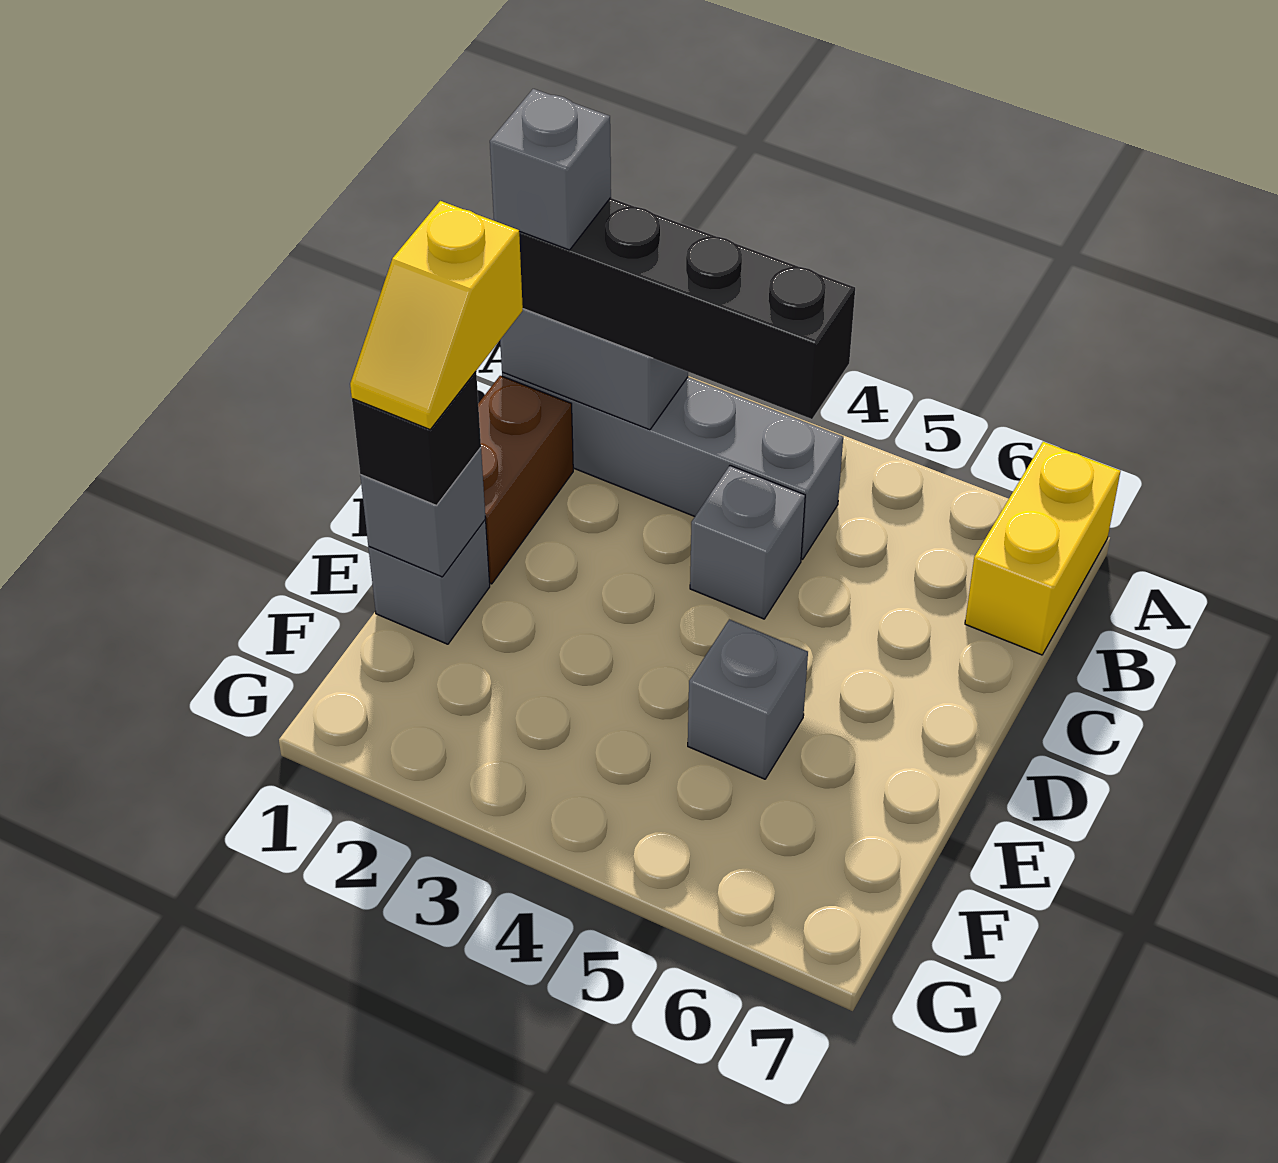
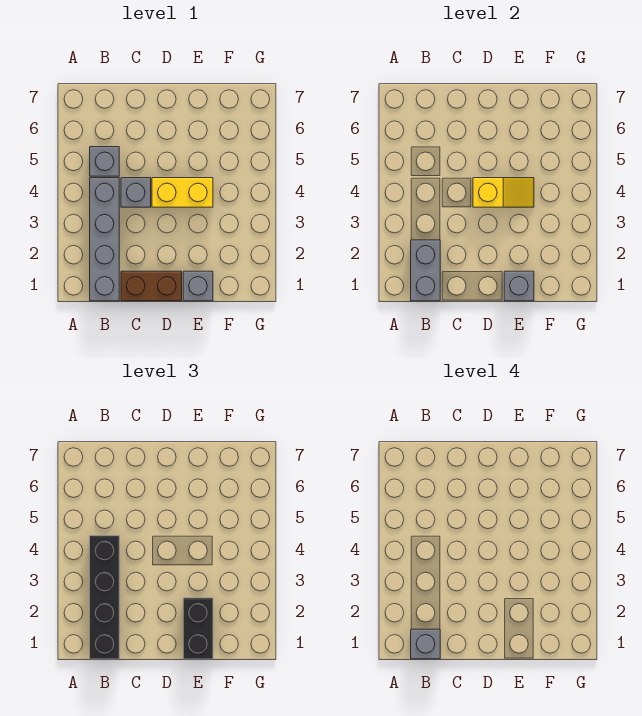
yellow 1x2 brick [965,442,1120,655] -> yellow 1x2 brick moved to [152,178,213,207]
yellow 1x2 slope [350,201,523,429] -> yellow 1x2 slope moved to [473,178,534,207]
black 1x1 brick [352,372,481,505] -> black 1x2 brick [183,598,213,659]
grey 1x1 brick [688,619,808,779] -> grey 1x1 brick moved to [90,147,119,176]

